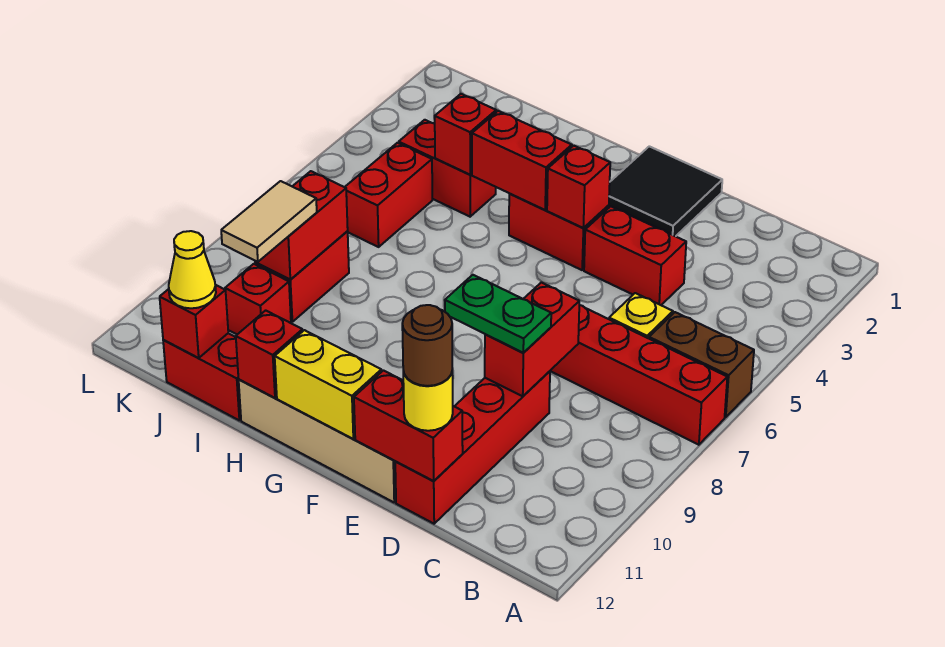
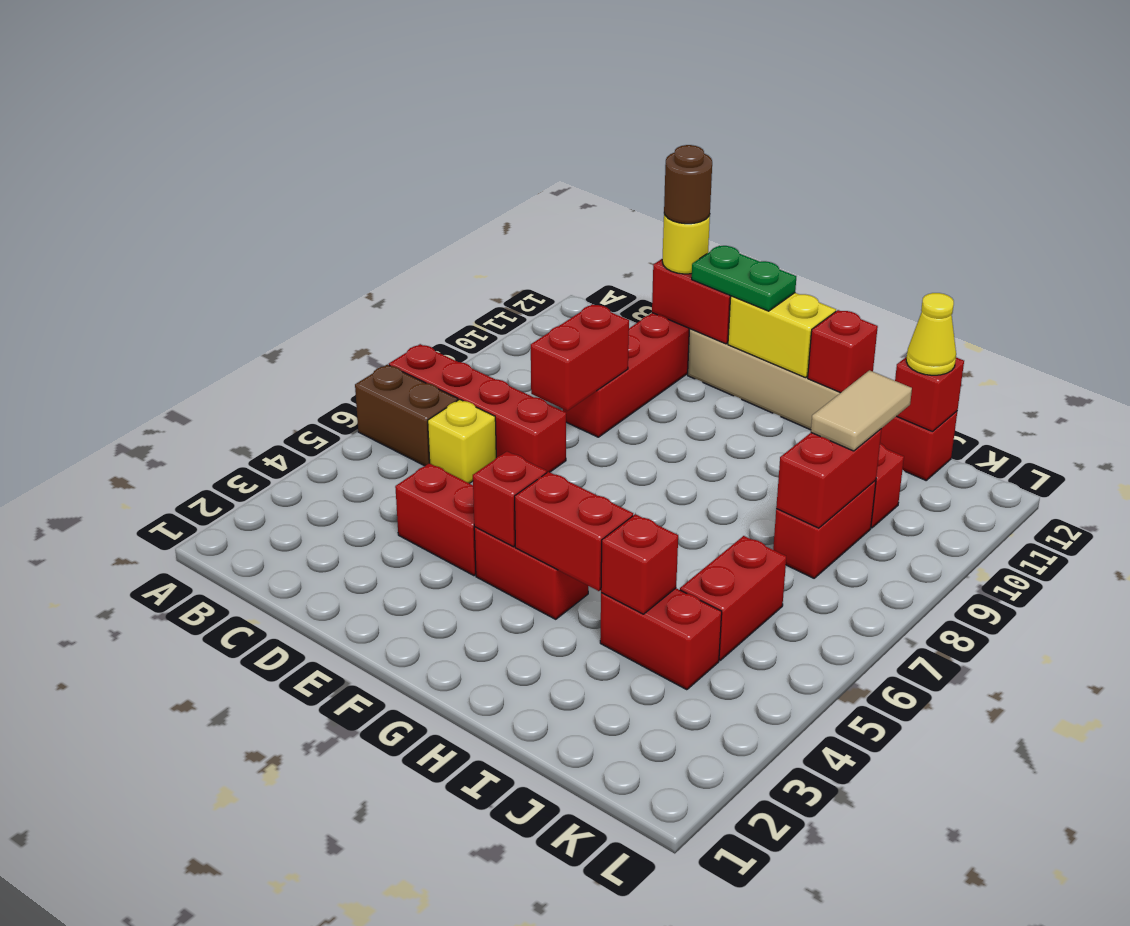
green 1x2 plate [445,275,551,353] -> green 1x2 plate moved to [692,246,796,311]
black 2x2 tile [608,146,722,236] -> none

